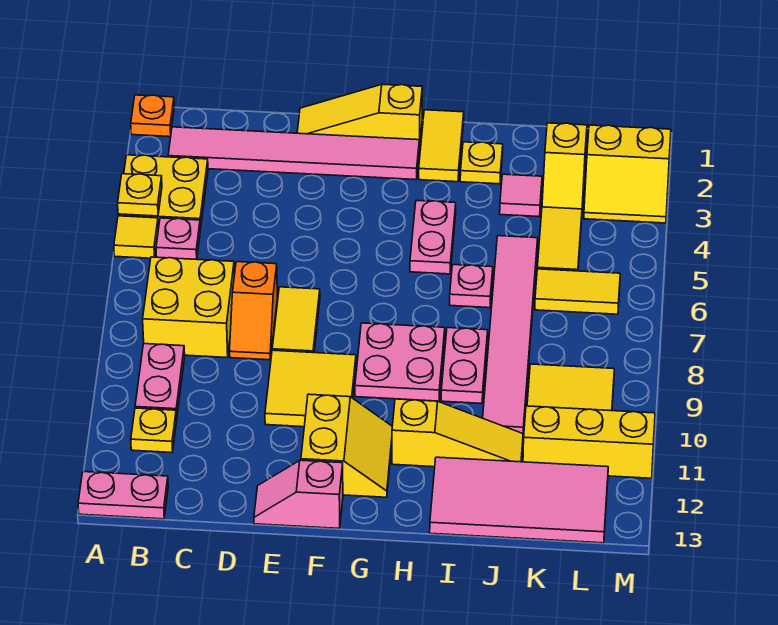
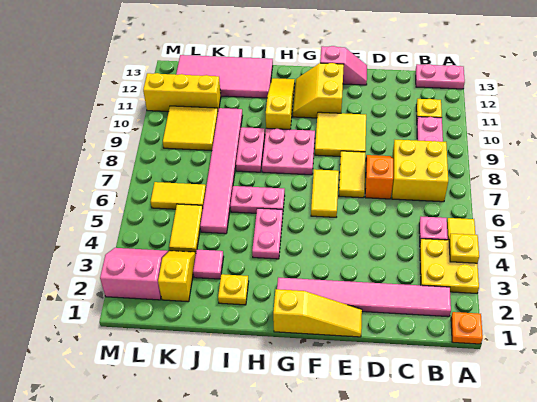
yellow 1x2 tile [419,110,464,182] -> yellow 1x2 tile moved to [311,169,339,217]
yellow 1x3 slope [392,399,523,467] -> yellow 1x3 slope turned to [266,78,295,130]
pink 1x1 plate [450,265,493,308] -> pink 1x2 plate [230,186,285,213]
yellow 2x2 slope [584,125,671,223] -> pink 2x2 slope [100,248,168,300]

